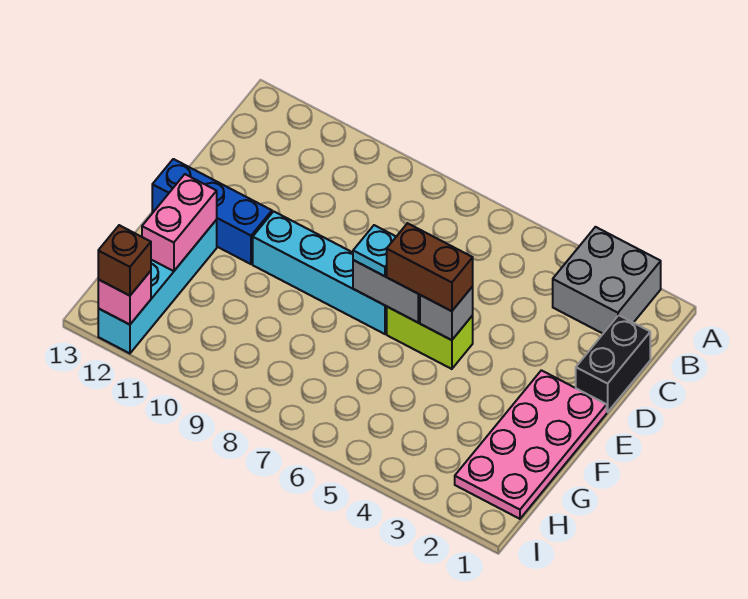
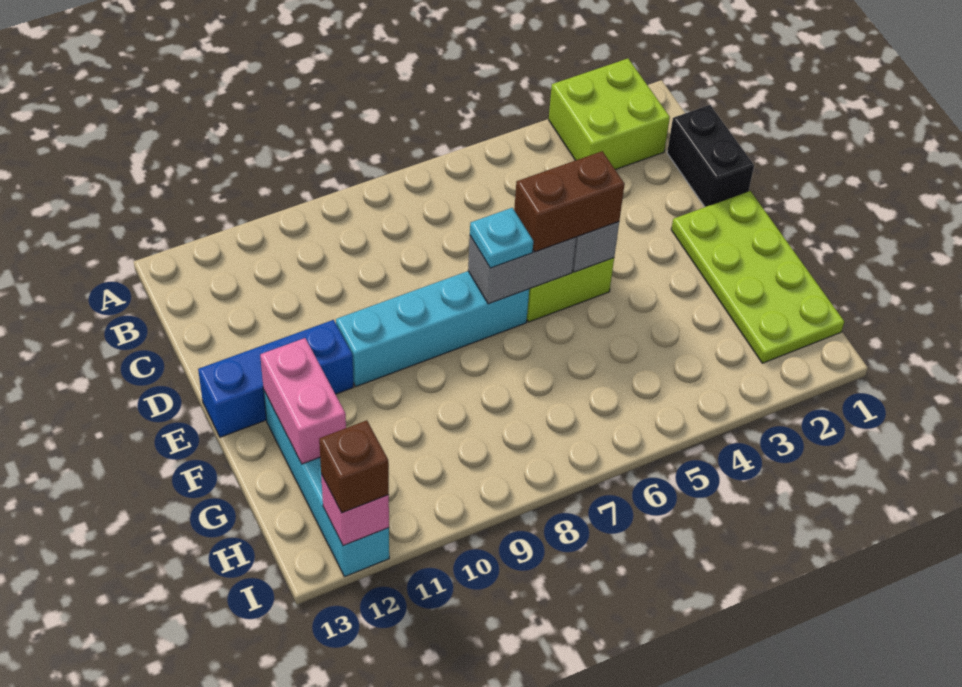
grey 2x2 brick [553,227,661,333] -> lime 2x2 brick [549,59,670,170]
pink 2x4 plate [455,370,607,519] -> lime 2x4 plate [671,191,844,363]

